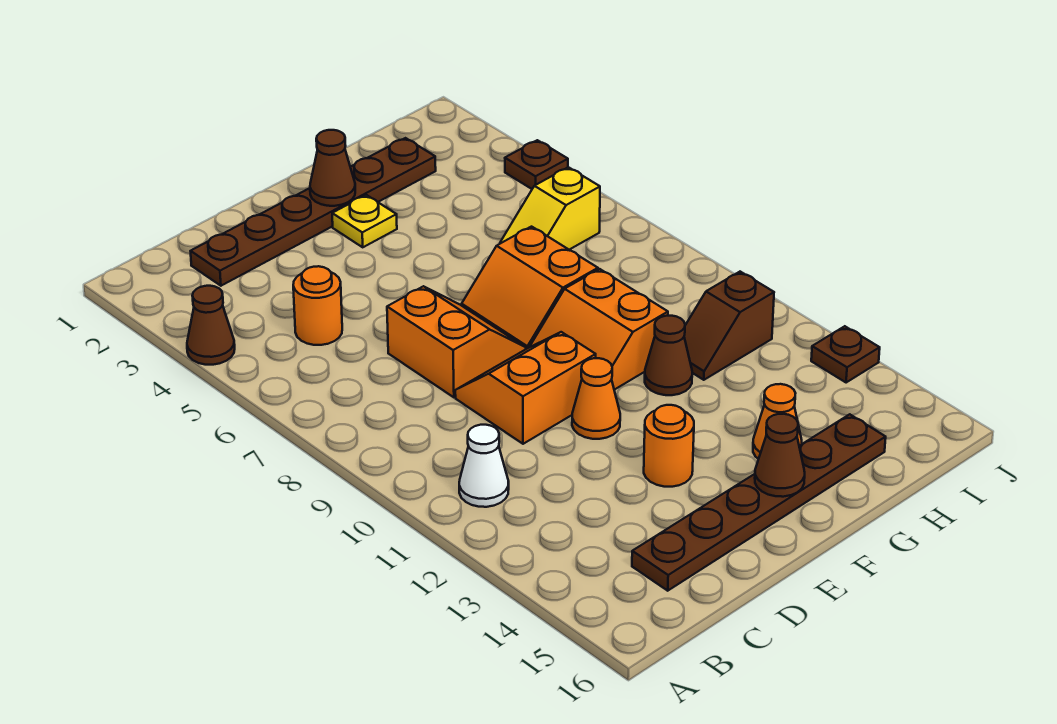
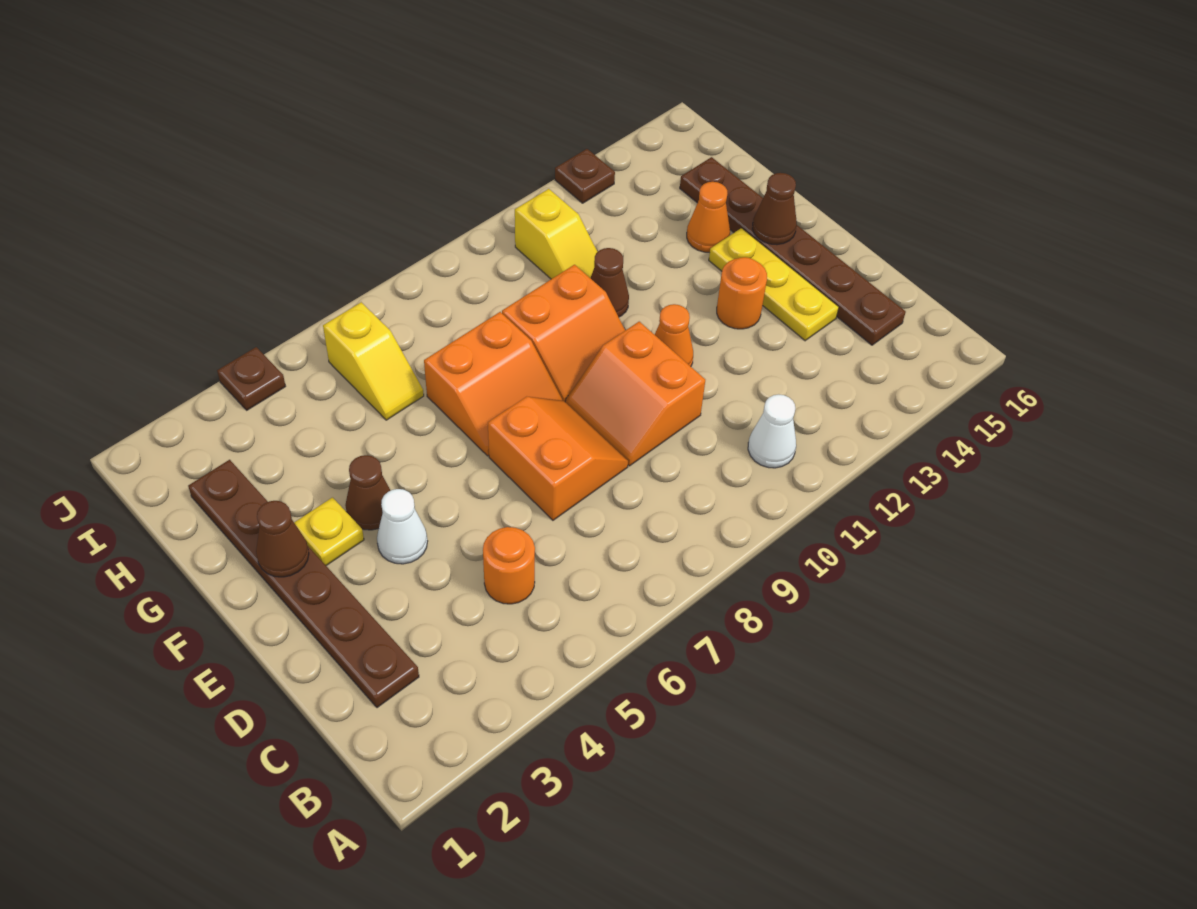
brown 1x1 cone [187,286,235,365] -> brown 1x1 cone moved to [345,455,391,530]
orange 2x2 slope [387,286,526,397] -> orange 2x2 slope turned to [488,397,628,520]
none -> yellow 1x3 plate [709,228,839,341]
none -> white 1x1 cone [377,489,428,564]
brown 1x2 slope [684,272,774,380] -> yellow 1x2 slope [515,189,597,279]

